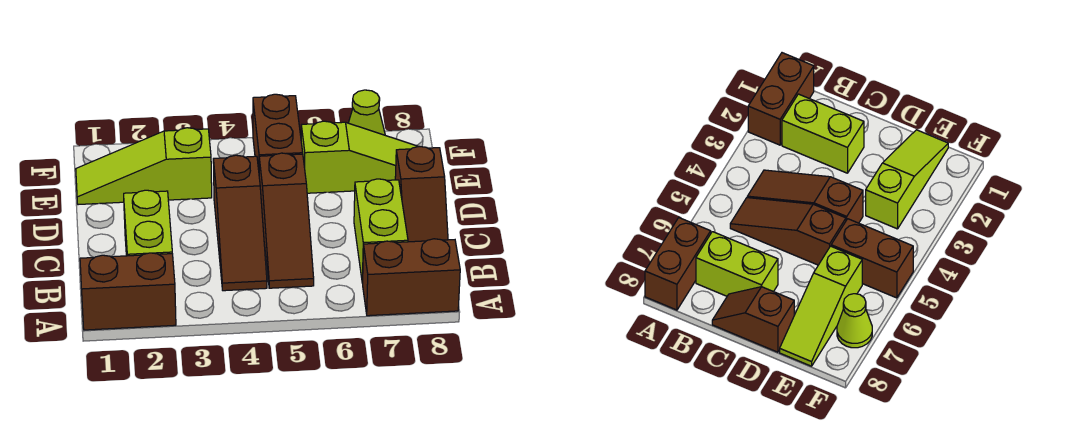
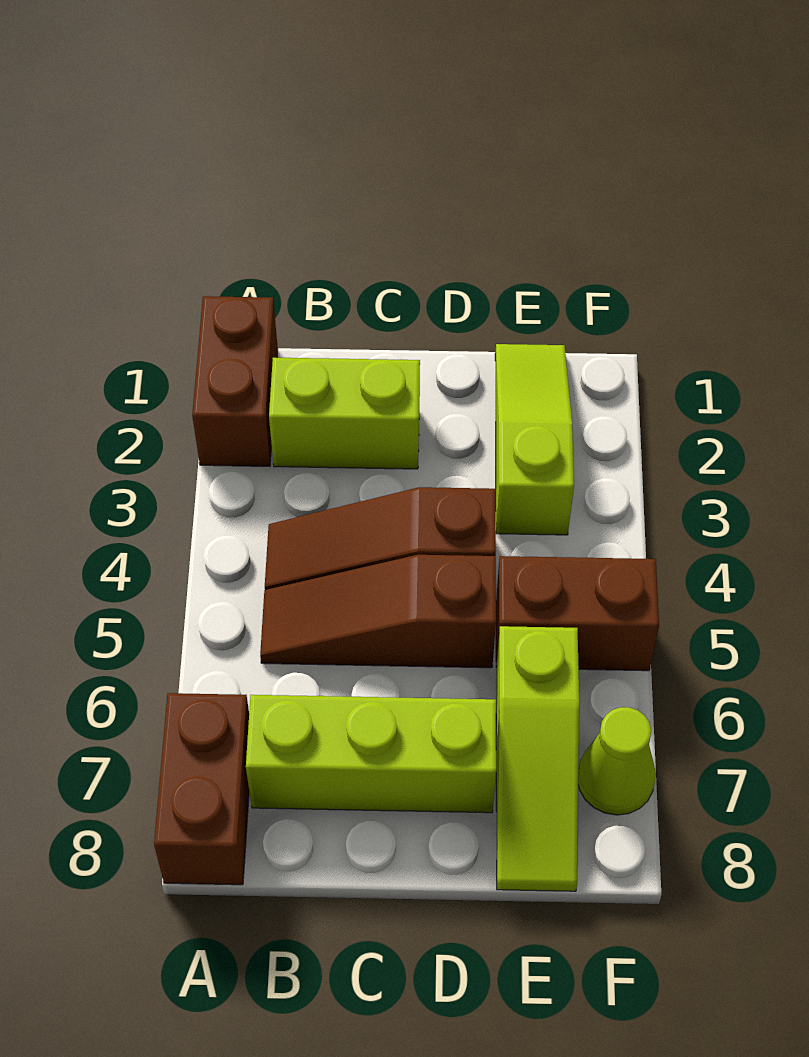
lime 1x2 brick [354,179,408,283] -> lime 1x3 brick [246,695,496,813]
brown 1x2 slope [395,146,448,242] -> none

